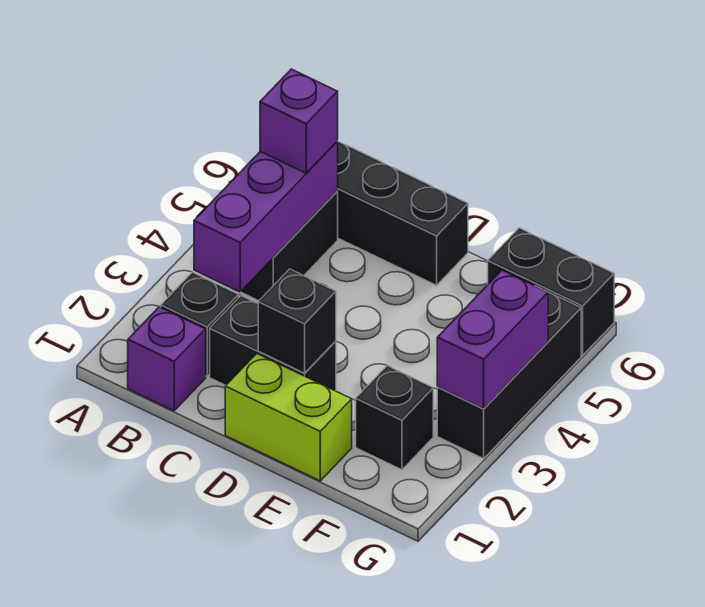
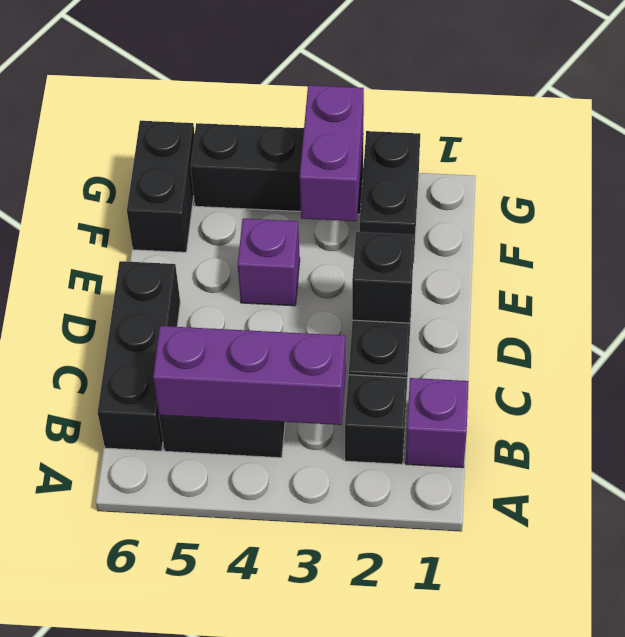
purple 1x1 brick [260,69,338,173] -> purple 1x1 brick moved to [238,219,300,306]
lime 1x2 brick [225,353,352,481] -> none
black 1x1 brick [356,366,433,470] -> black 1x2 brick [360,131,420,263]
purple 1x2 brick [437,270,548,409] -> purple 1x2 brick turned to [300,85,364,221]

